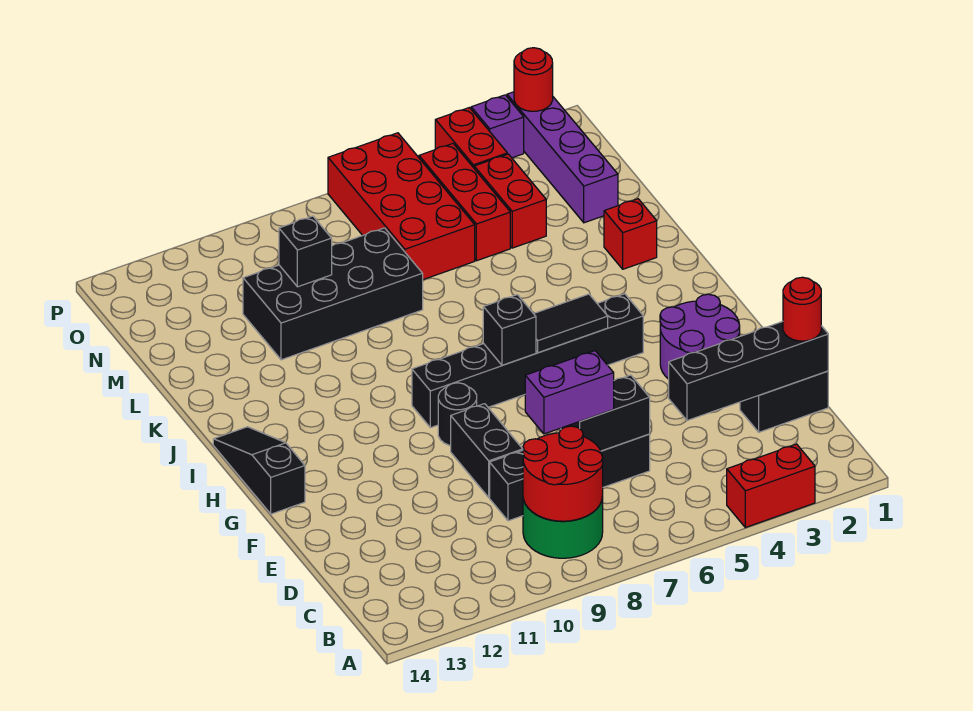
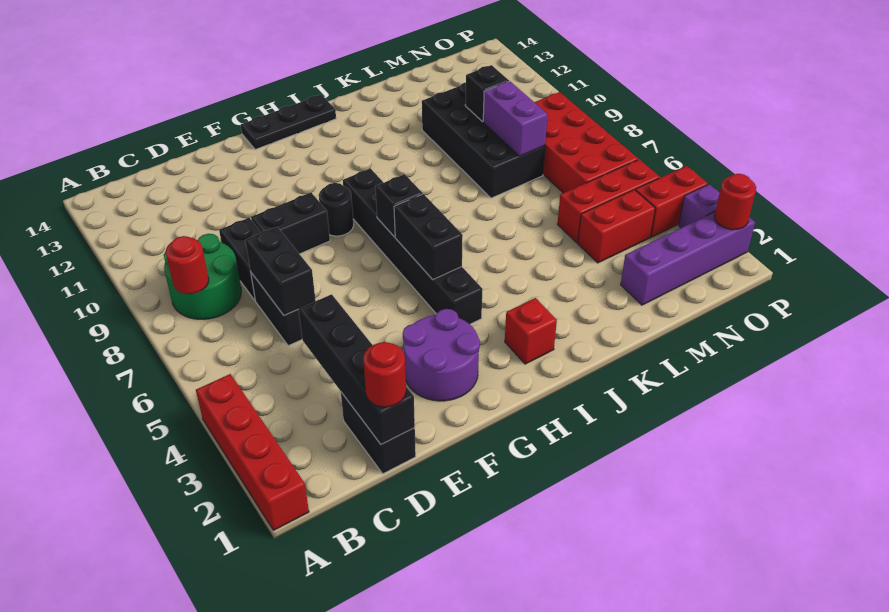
red 1x2 brick [727,444,815,527] -> red 1x4 brick [196,374,309,530]
red 2x2 round brick [523,426,603,521] -> red 1x1 round brick [166,236,209,294]
purple 1x2 brick [525,351,614,434] -> purple 1x2 brick moved to [483,81,548,156]
black 1x3 slope [213,427,305,514] -> black 1x3 plate [241,95,336,150]
black 1x2 tile [534,294,608,353] -> black 1x2 brick [394,194,463,280]
red 1x1 brick [604,199,657,269] -> red 1x1 brick moved to [505,298,557,364]
red 2x4 brick [328,133,475,280] -> red 2x4 brick turned to [534,92,638,193]

